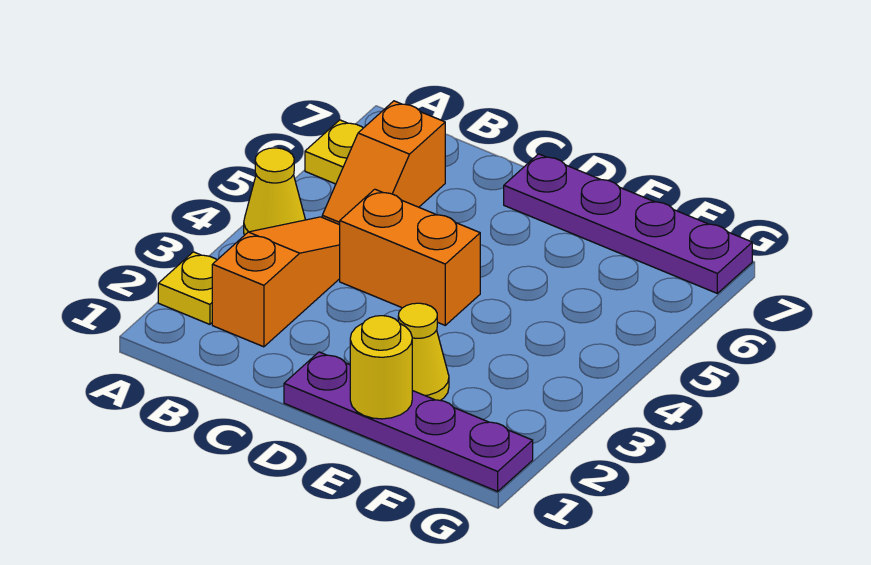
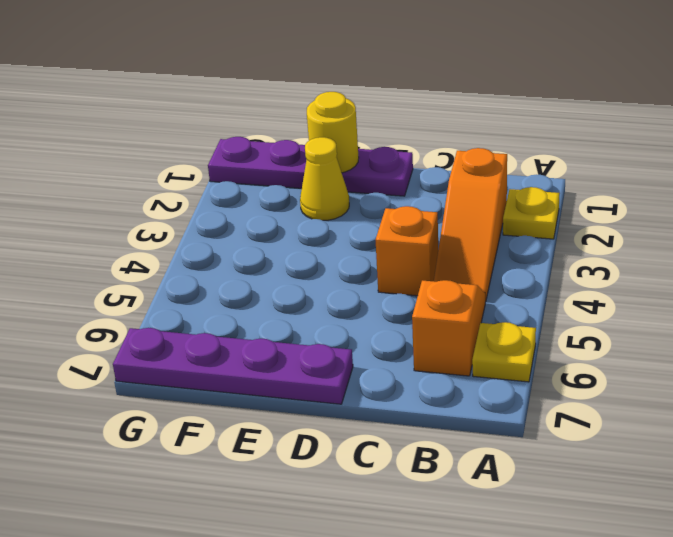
yellow 1x1 cone [244,148,305,235] -> none
orange 1x2 brick [340,189,480,325] -> orange 1x1 brick [376,206,438,296]

